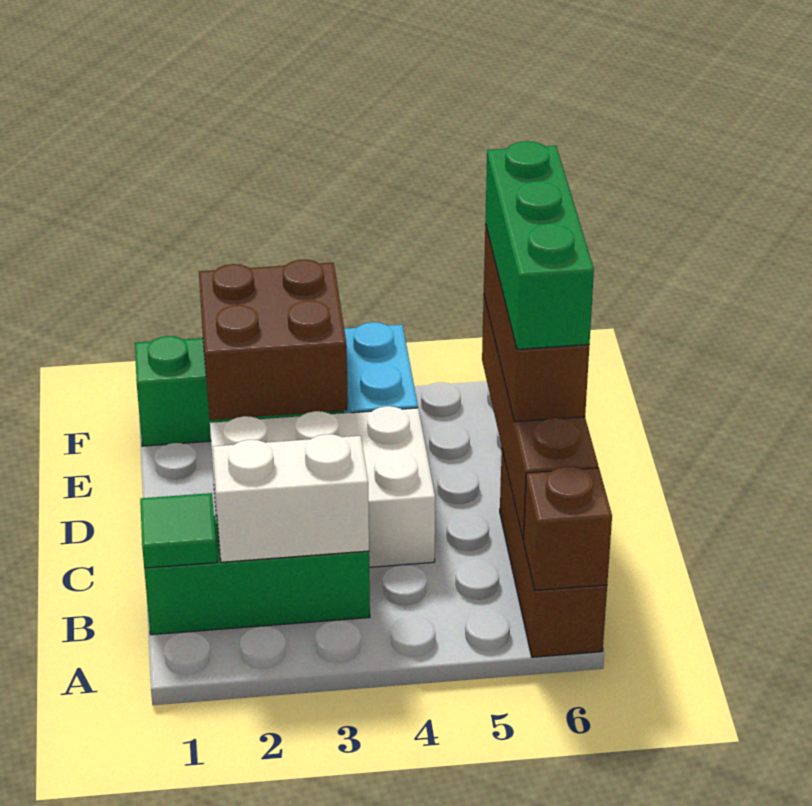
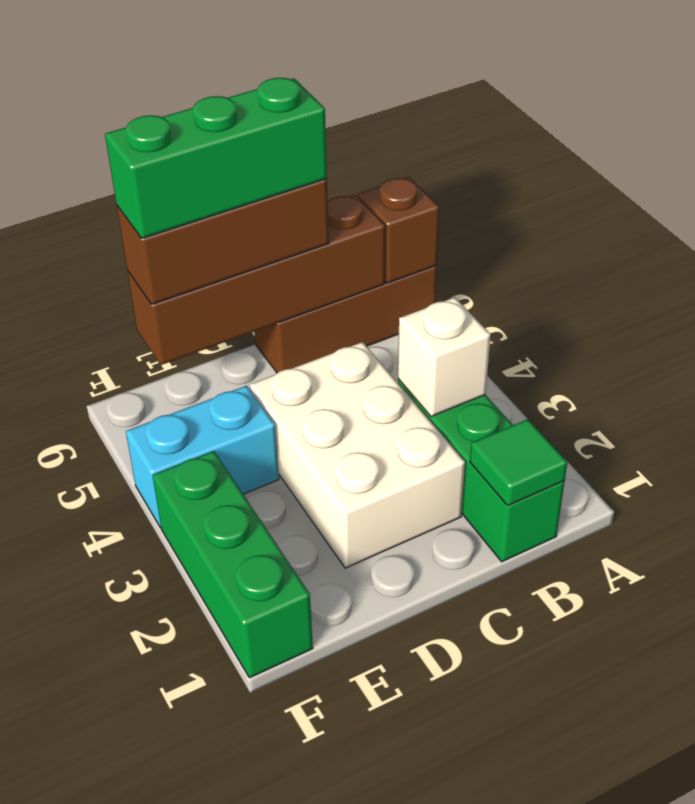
white 1x2 brick [213,434,369,562] -> white 1x1 brick [398,297,491,417]
brown 2x2 brick [199,260,348,420] -> none

